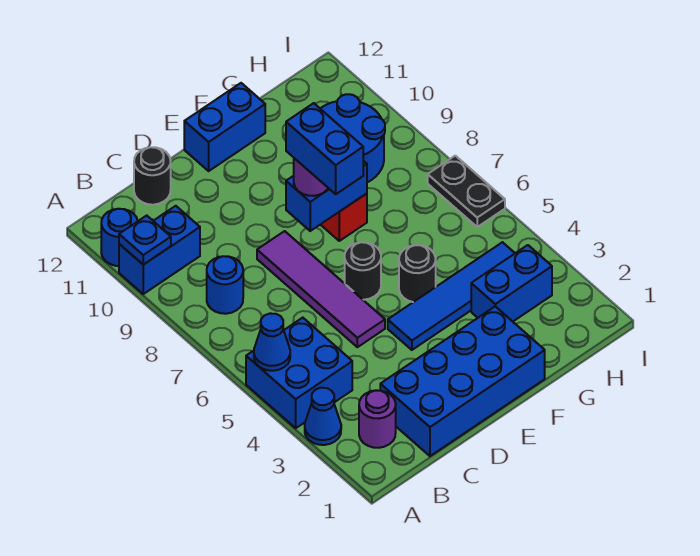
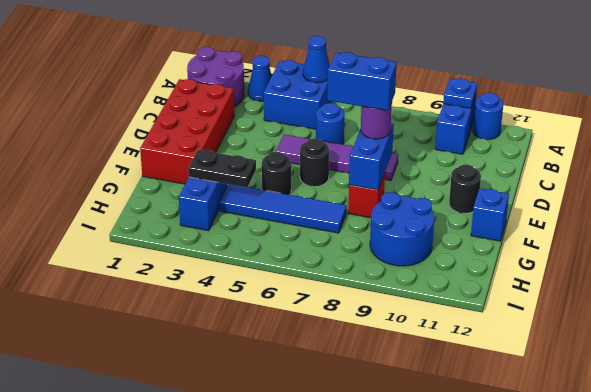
purple 1x1 round brick [359,390,396,448] -> purple 2x2 round brick [187,47,244,107]
blue 1x1 round brick [207,256,243,314] -> blue 1x1 round brick moved to [316,103,345,144]
blue 2x4 brick [380,307,545,456] -> red 2x4 brick [140,79,234,184]
black 1x1 round brick [134,147,171,205] -> black 1x1 round brick moved to [449,165,481,214]
blue 1x4 tile [388,242,515,350] -> blue 1x4 tile turned to [220,184,347,233]
blue 1x2 brick [184,83,265,171] -> blue 1x1 brick [471,189,509,241]
black 1x2 plate [428,156,505,227] -> black 1x2 plate moved to [188,150,256,187]

